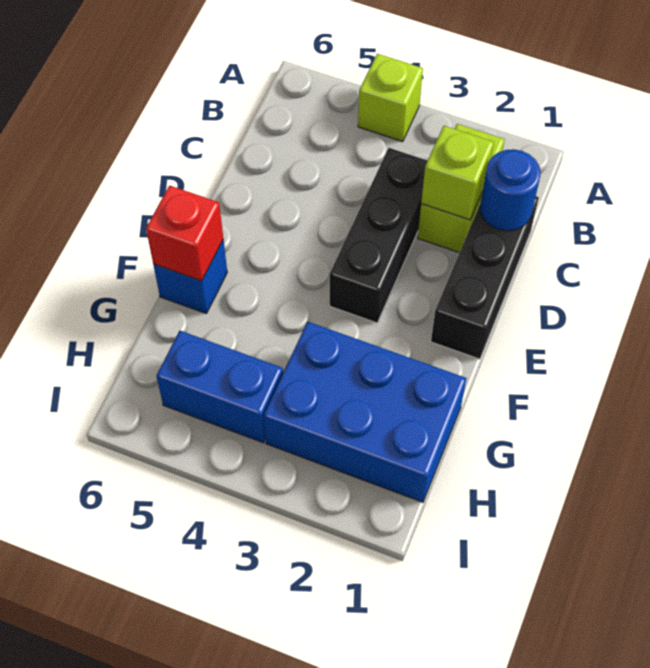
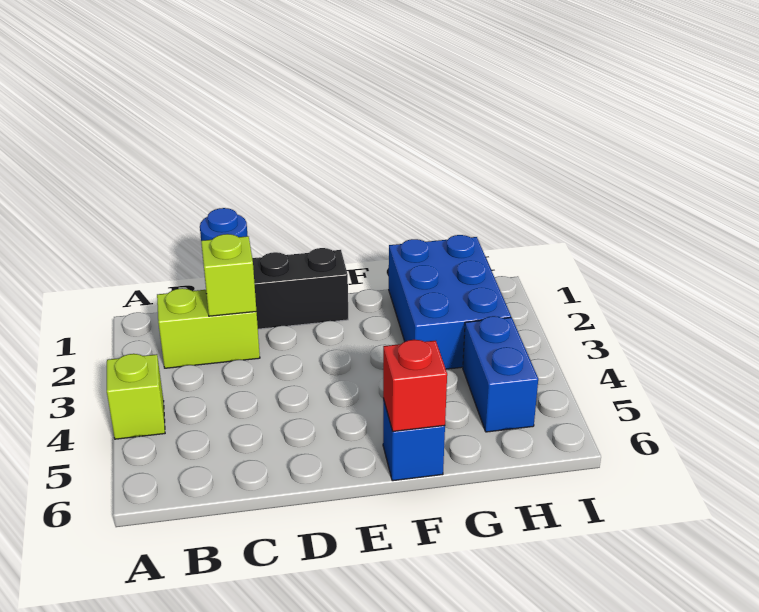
black 1x3 brick [330,148,428,323] -> none

